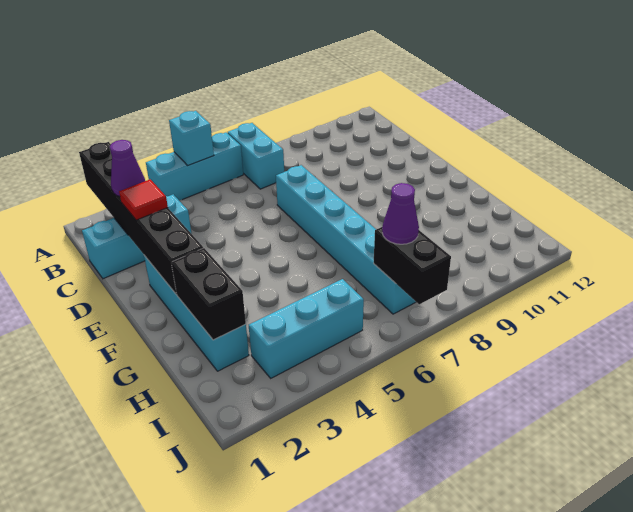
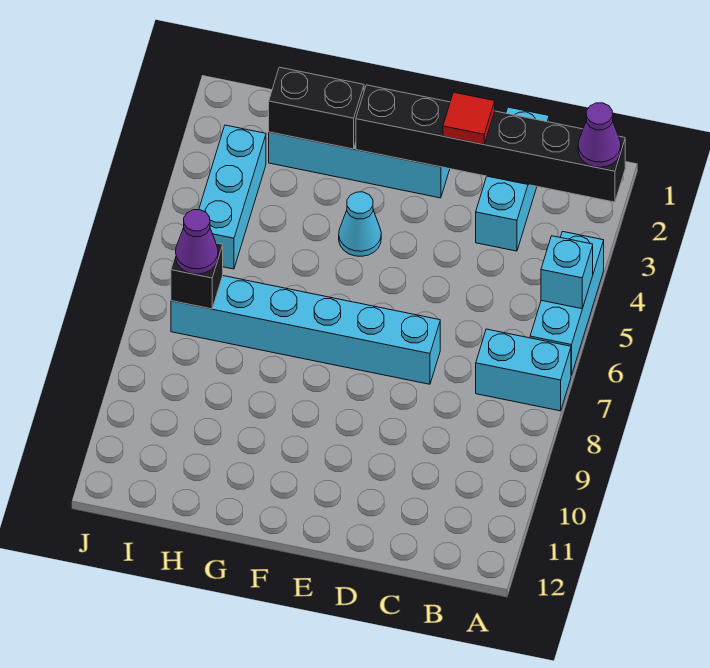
purple 1x1 cone [110,140,145,196] -> purple 1x1 cone moved to [578,103,621,167]
none -> cyan 1x1 cone [339,192,381,256]
black 1x2 brick [374,227,451,304] -> black 1x1 brick [171,243,223,309]

